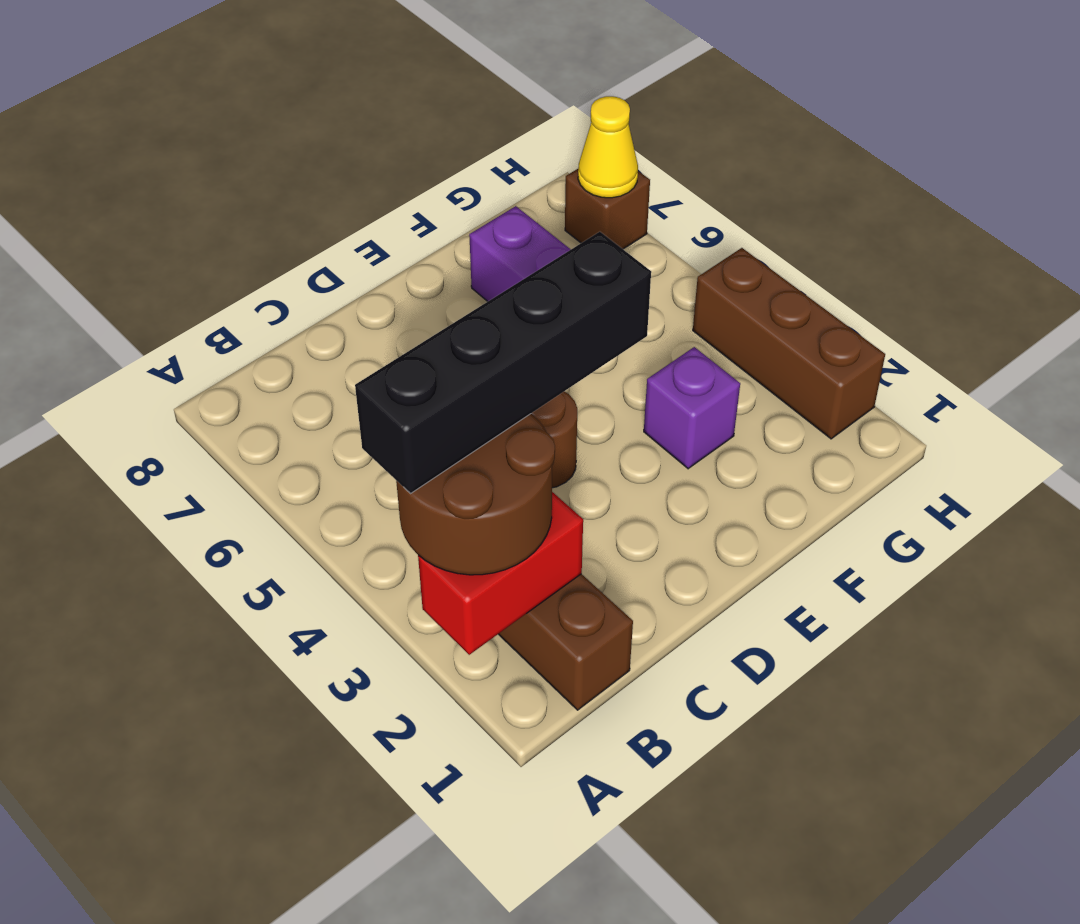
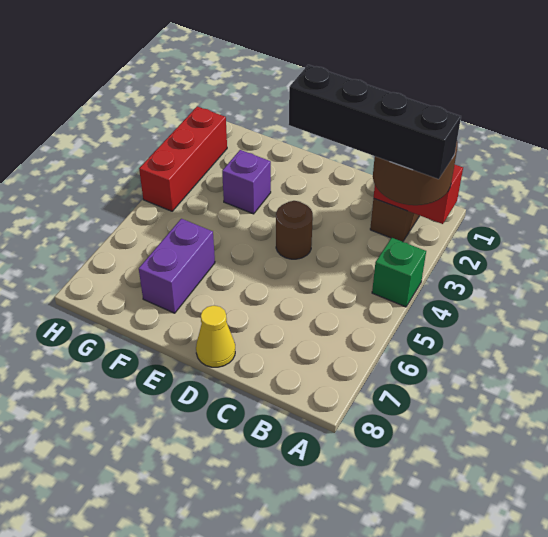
none -> green 1x1 brick [372,238,426,307]
brown 1x3 brick [693,248,885,439] -> red 1x3 brick [139,106,227,211]
brown 1x1 brick [565,169,650,249] -> none
yellow 1x1 cone [578,96,638,198] -> yellow 1x1 cone moved to [196,305,235,367]

